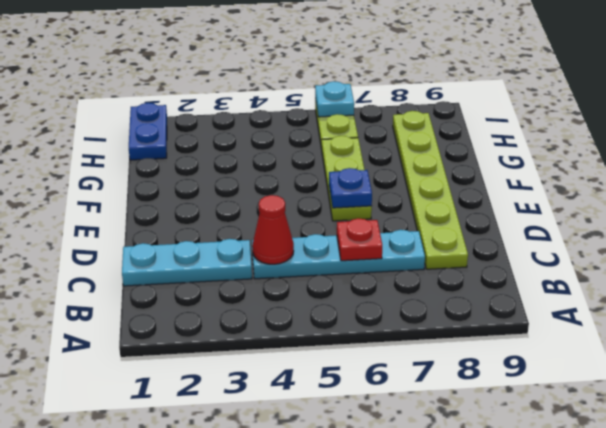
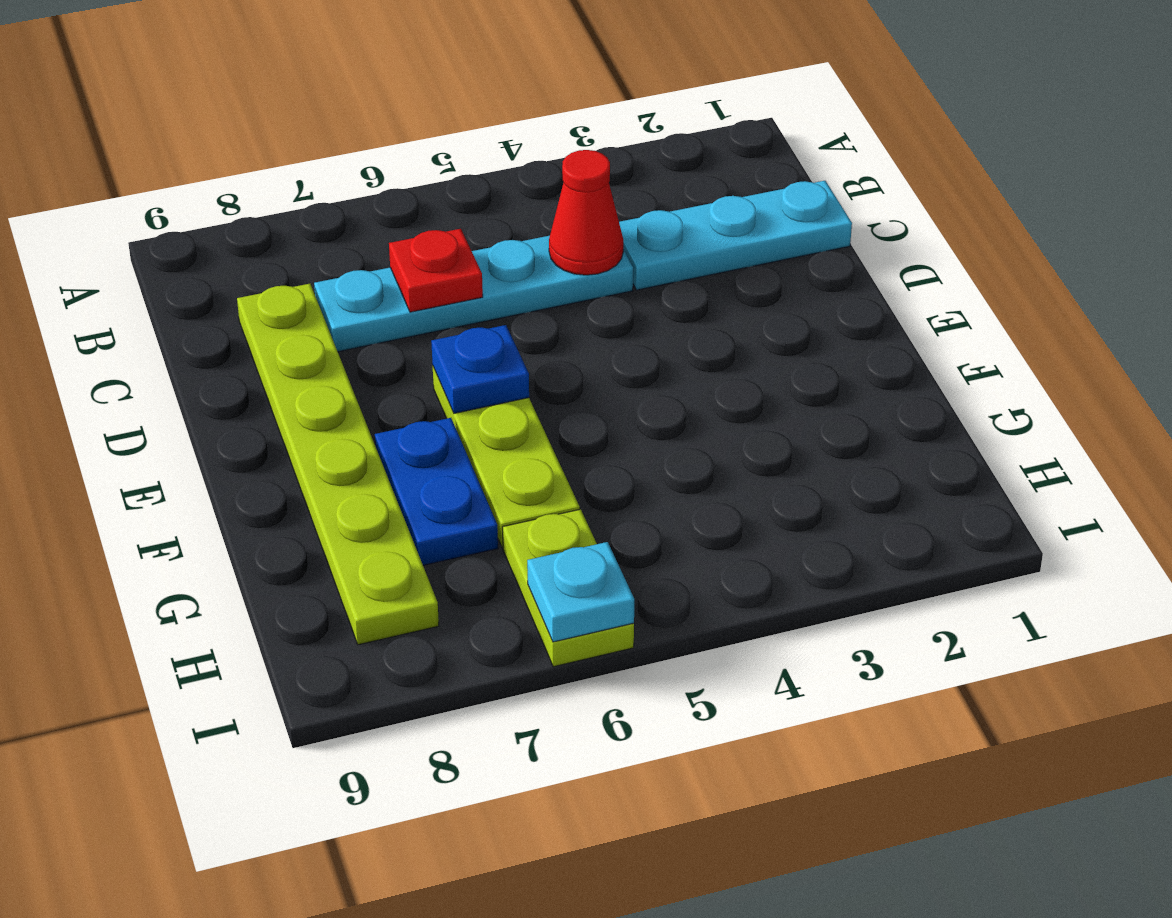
blue 1x2 plate [129,103,167,160] -> blue 1x2 plate moved to [375,418,498,565]

